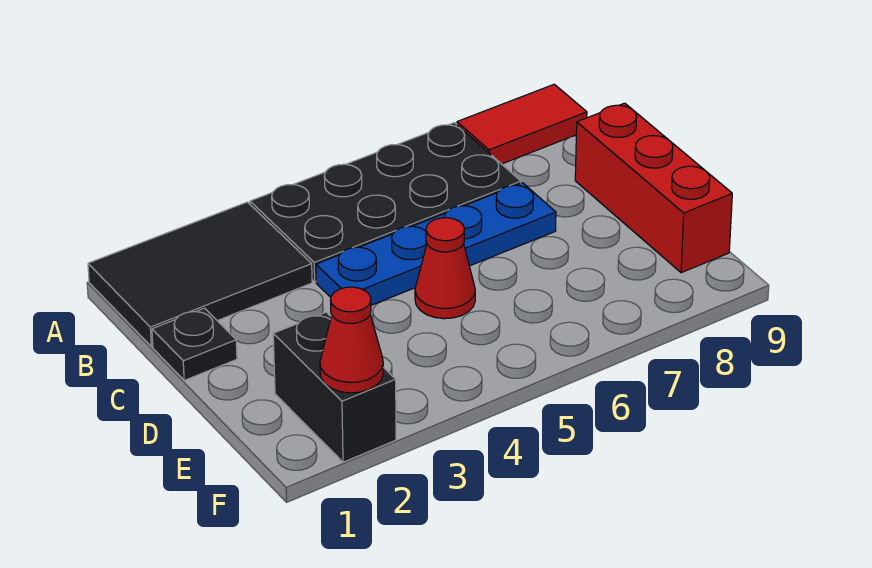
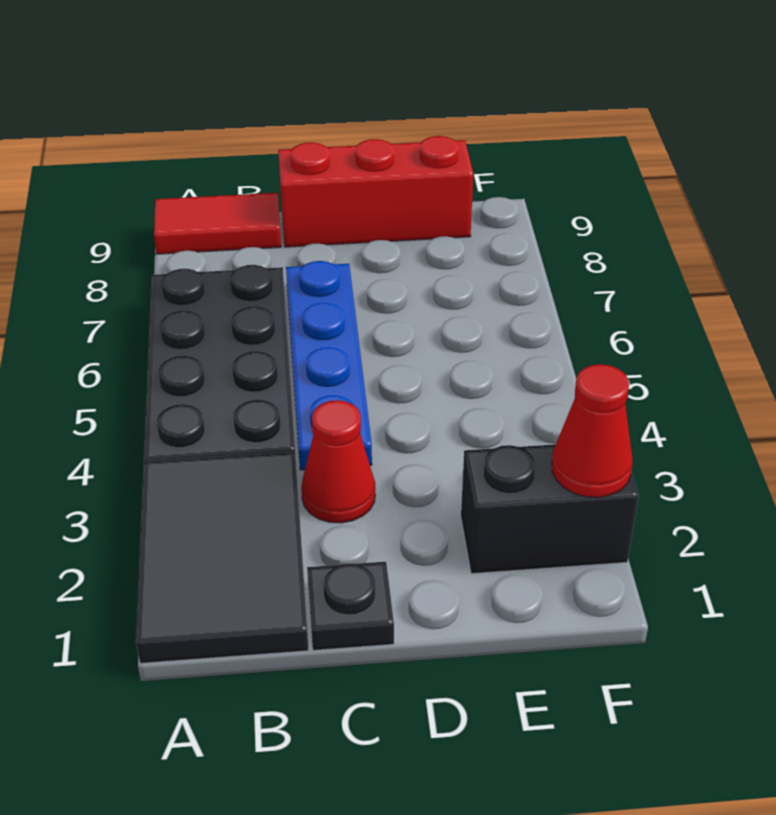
red 1x2 tile [457,84,587,164] -> red 1x2 tile turned to [154,193,281,254]
red 1x1 cone [415,218,475,319] -> red 1x1 cone moved to [301,400,375,523]

